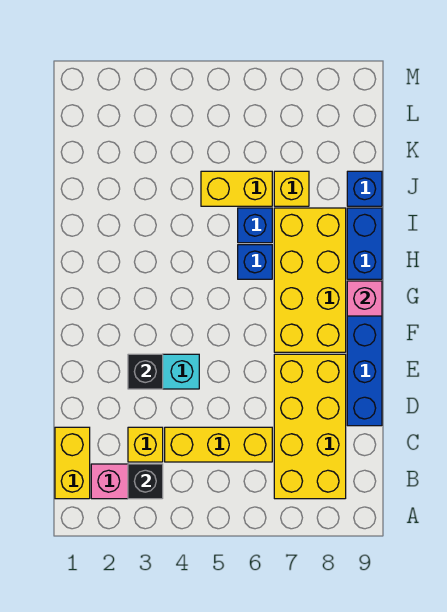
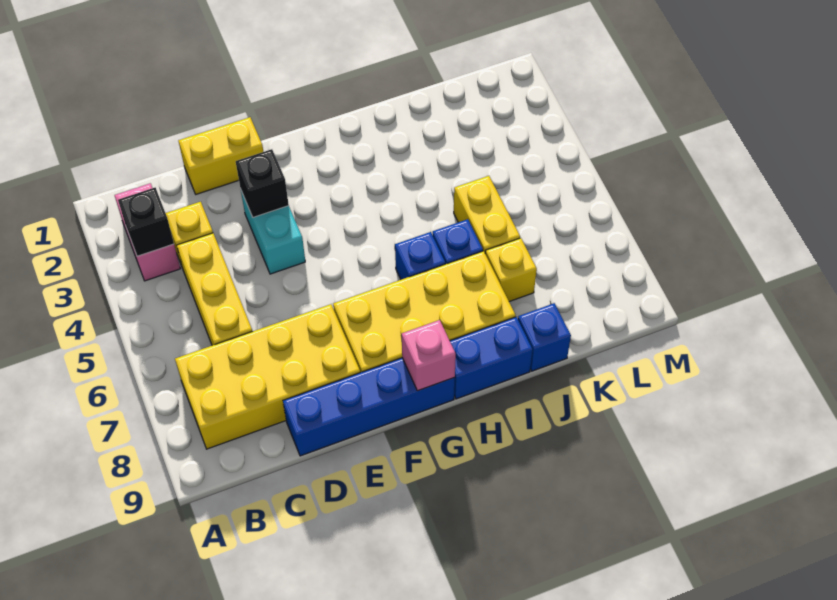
yellow 1x2 brick [55,427,90,499] -> yellow 1x2 brick moved to [178,117,263,194]

